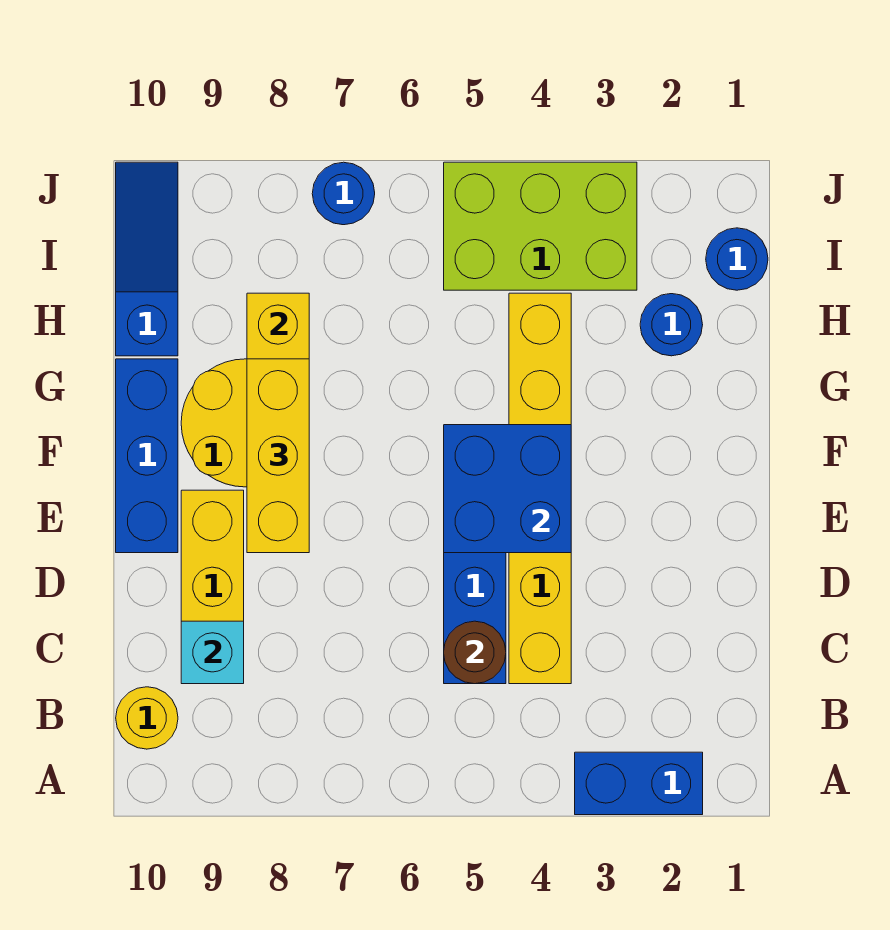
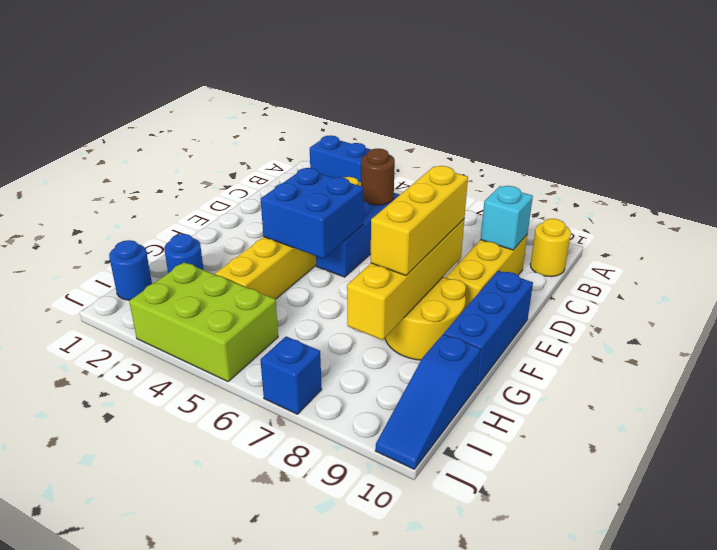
blue 1x1 round brick [312,162,375,225] -> blue 1x1 brick [260,336,322,414]

